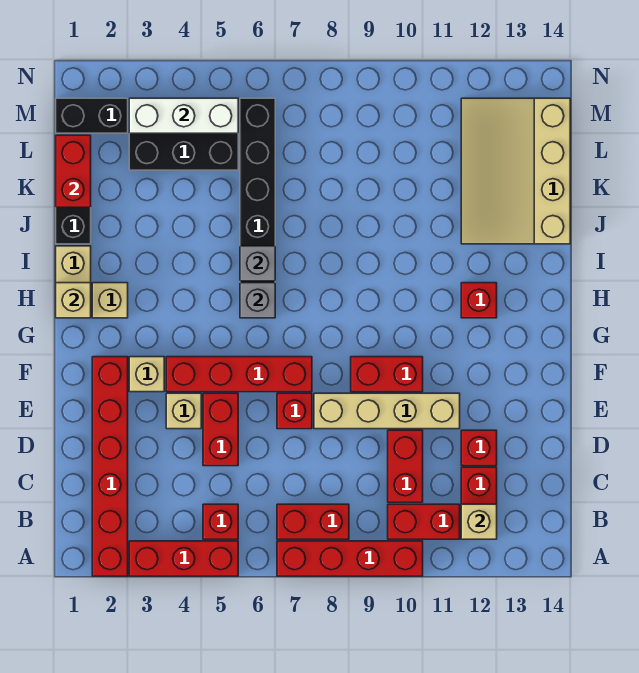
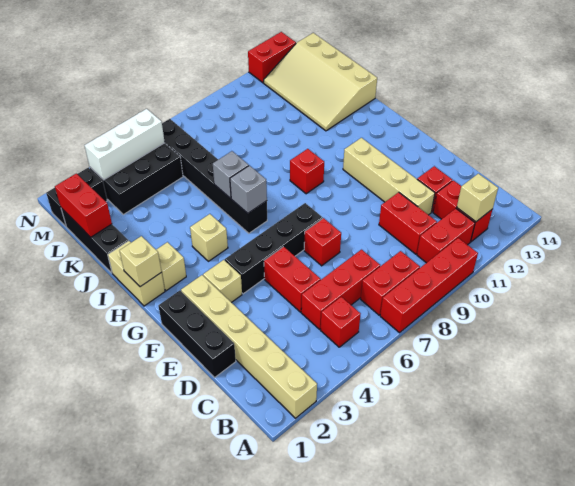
red 1x6 brick [92,357,128,576] -> tan 1x6 brick [181,275,317,418]
red 1x3 brick [129,541,238,576] -> red 1x3 brick moved to [301,250,380,329]
none -> black 1x3 brick [158,291,236,377]
tan 1x1 brick [166,393,201,429] -> tan 1x1 brick moved to [190,214,228,261]
tan 1x4 brick [314,393,460,429] -> tan 1x4 brick turned to [343,138,435,215]
red 1x4 brick [166,357,312,392] -> black 1x4 brick [225,203,323,294]
red 1x2 brick [351,357,423,392] -> red 1x2 brick moved to [248,32,296,83]
red 1x1 brick [461,283,497,318] -> red 1x1 brick moved to [290,149,324,194]

